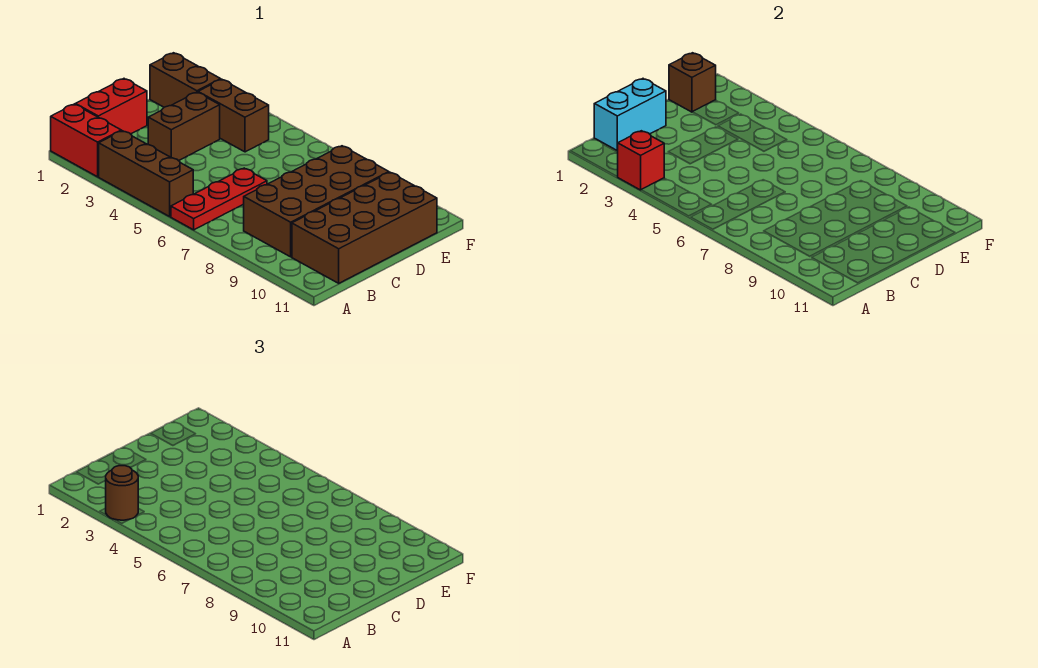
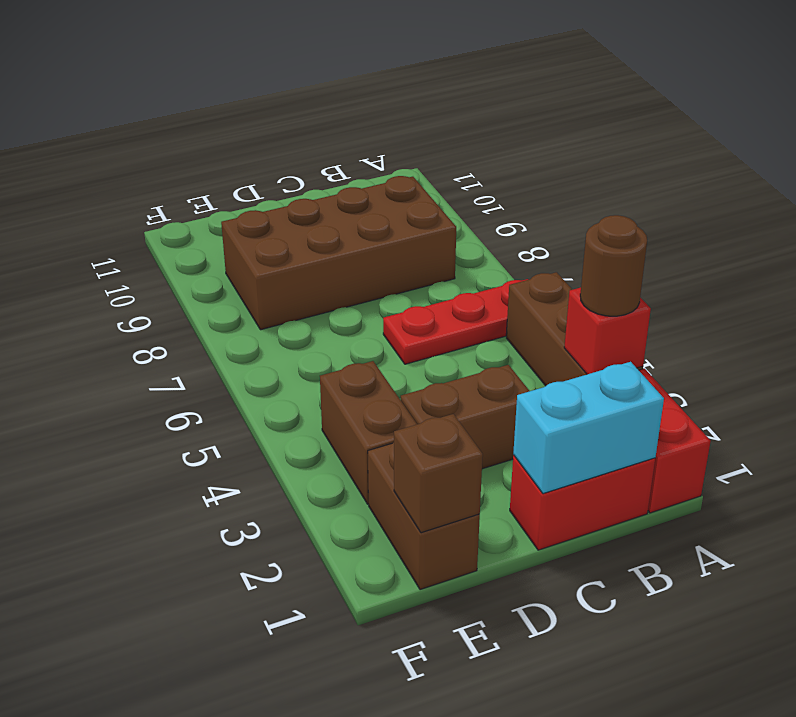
brown 2x4 brick [292,172,437,283] -> none

